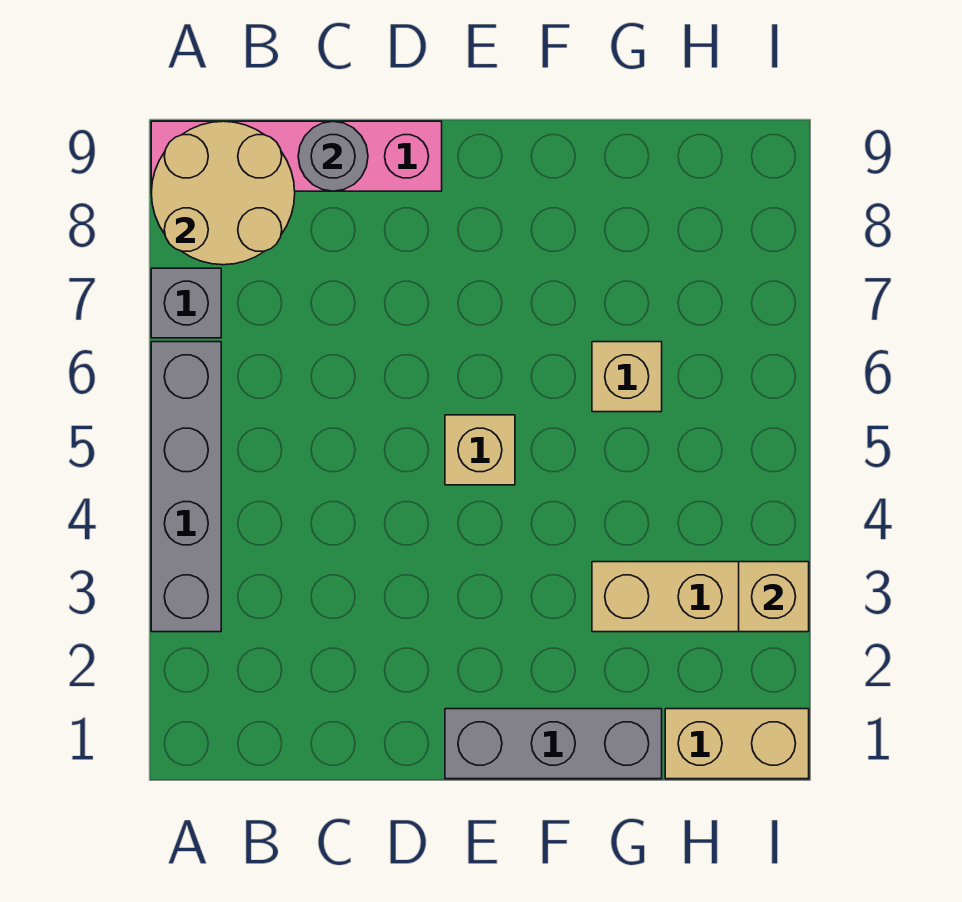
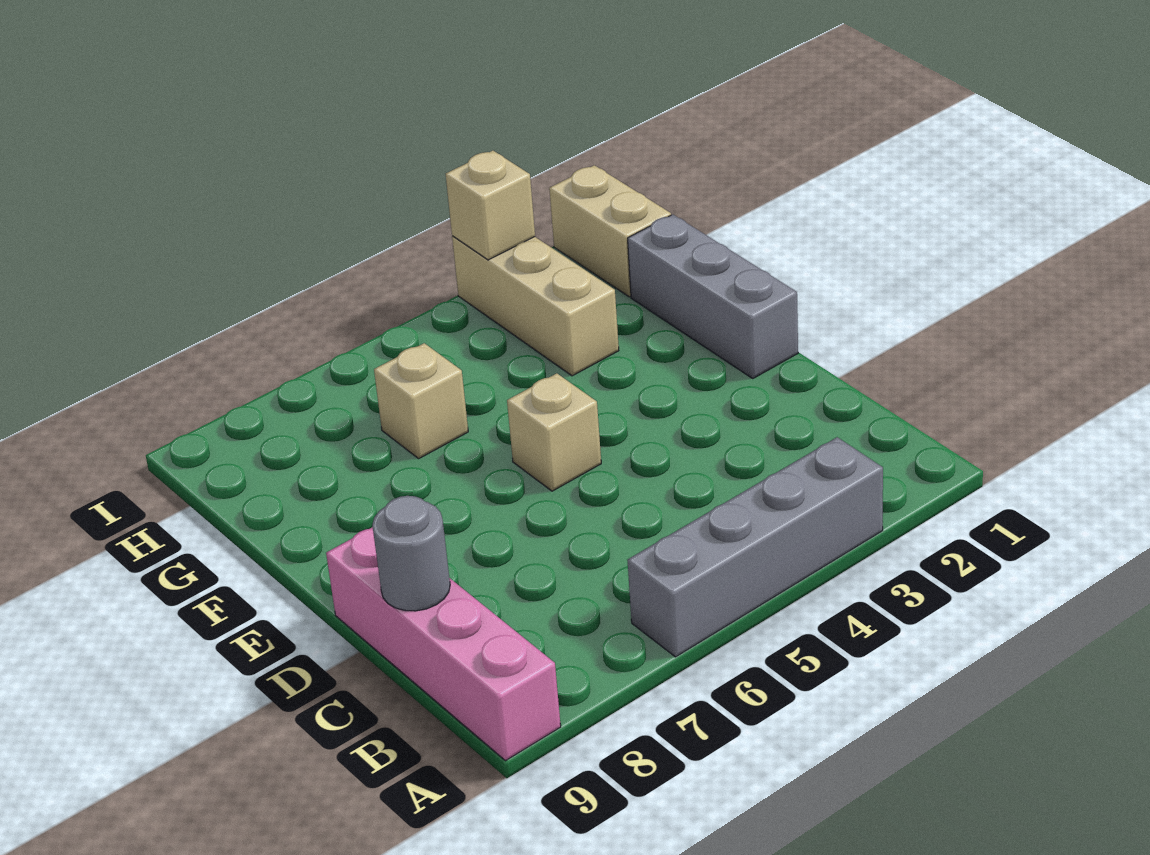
grey 1x1 brick [151,268,221,338] -> none
tan 2x2 round brick [151,121,295,265] -> none

